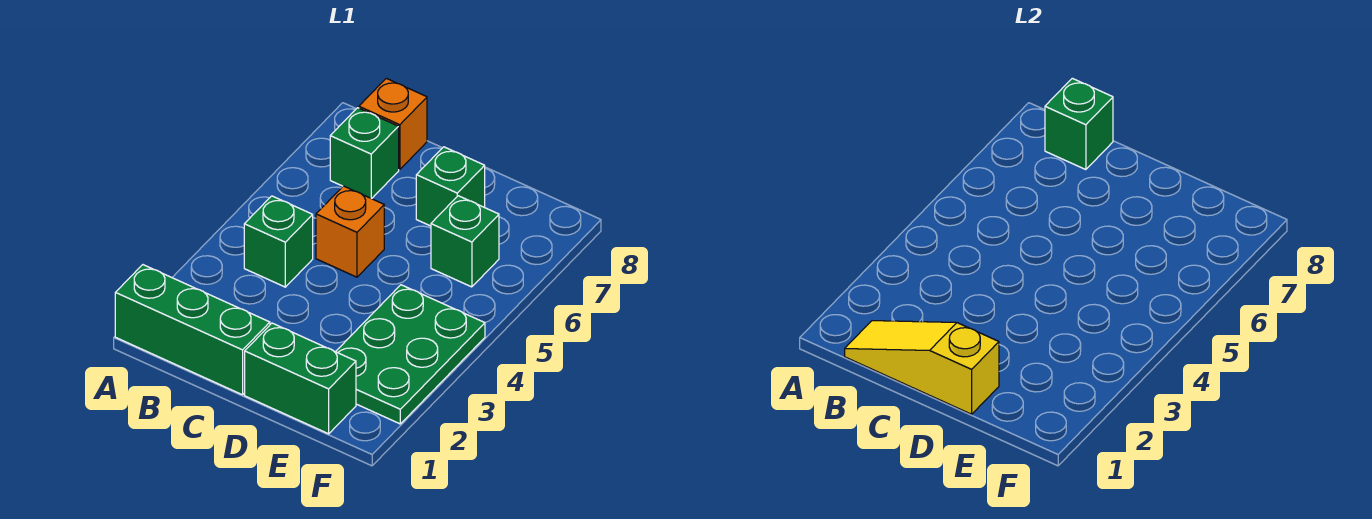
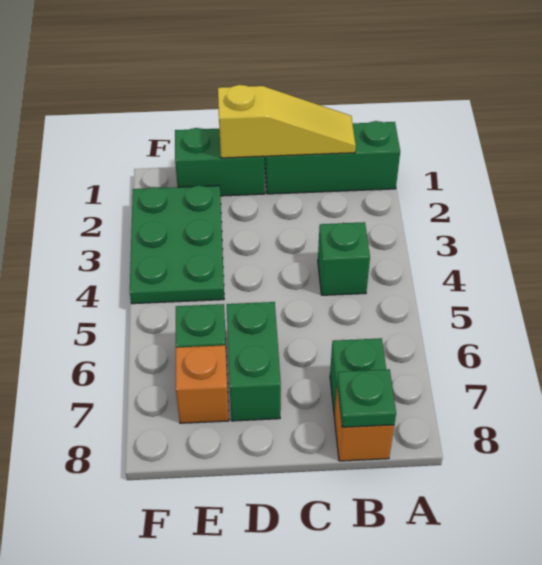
green 1x1 brick [1045,78,1113,170] -> green 1x1 plate [337,369,396,427]
orange 1x1 brick [316,186,384,277] -> orange 1x1 brick moved to [176,345,229,423]
green 1x1 brick [416,147,485,226] -> green 1x2 brick [226,302,281,421]

